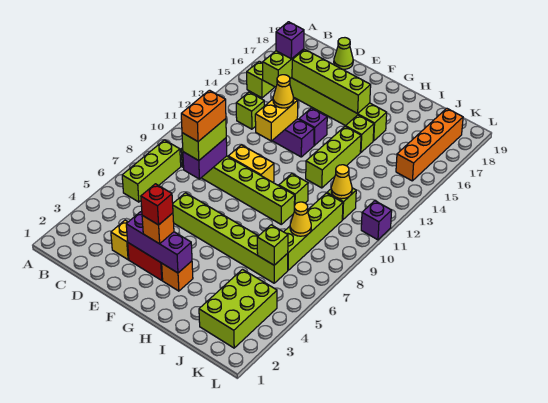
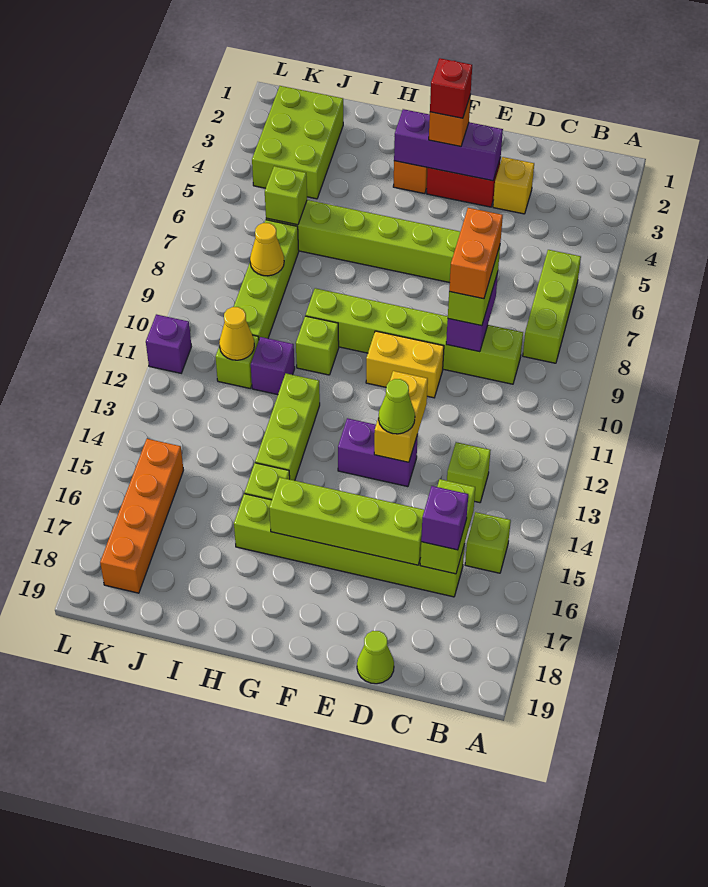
yellow 1x1 cone [273,75,294,108] -> lime 1x1 cone [379,379,415,434]
purple 1x1 brick [299,108,327,145] -> purple 1x1 brick moved to [251,337,295,395]

